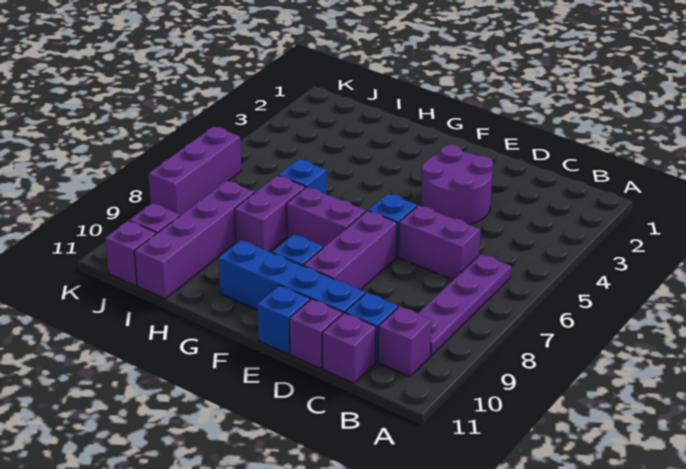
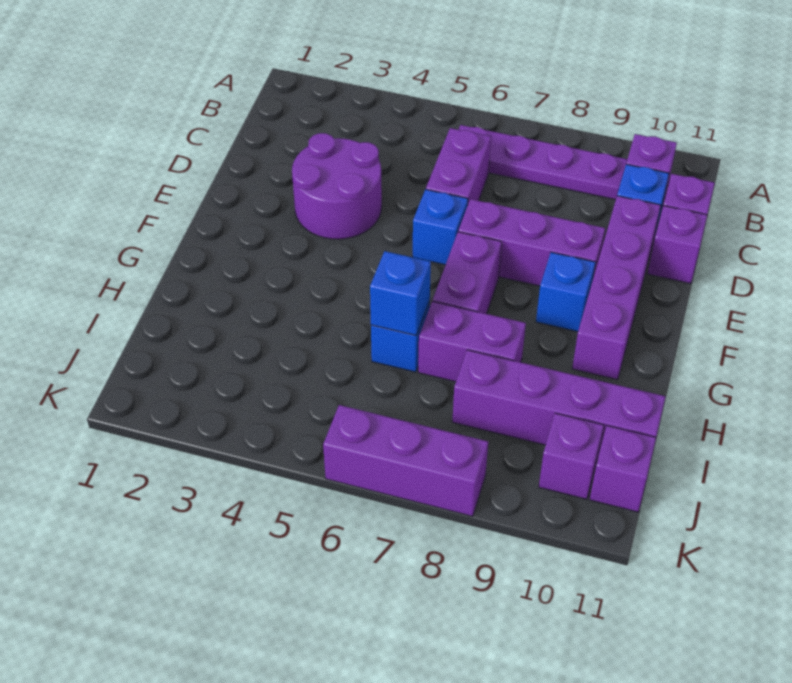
blue 1x4 brick [218,240,365,313] -> purple 1x4 brick [572,196,661,380]
blue 1x1 brick [257,285,310,354] -> blue 1x1 brick moved to [370,251,431,336]

